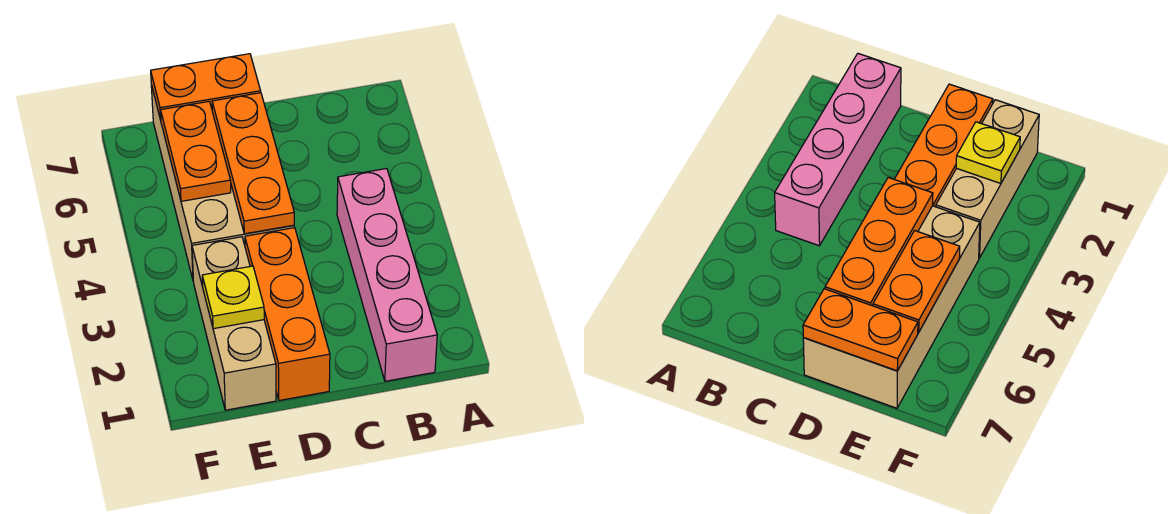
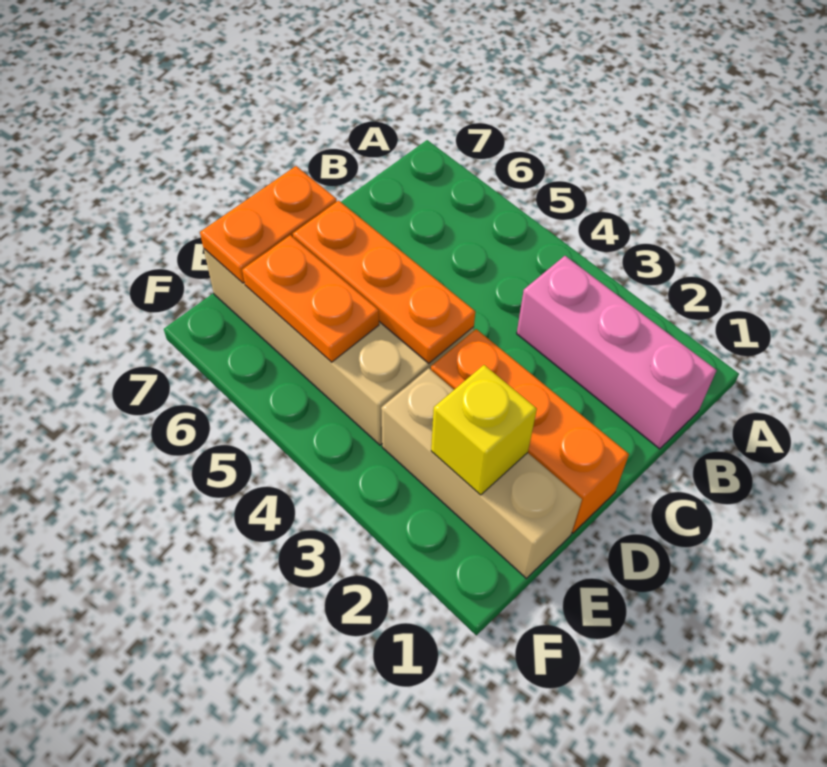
pink 1x4 brick [337,169,437,381] -> pink 1x3 brick [517,256,717,449]
yellow 1x1 plate [202,266,264,329] -> yellow 1x1 brick [431,365,537,495]

